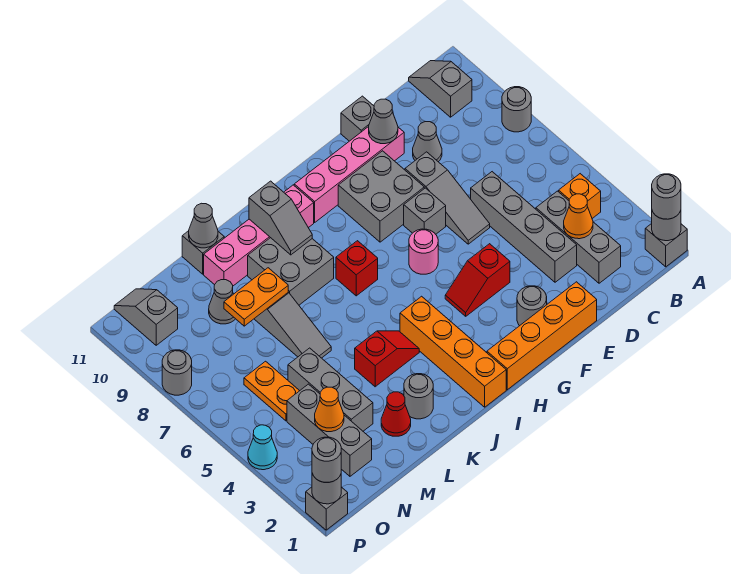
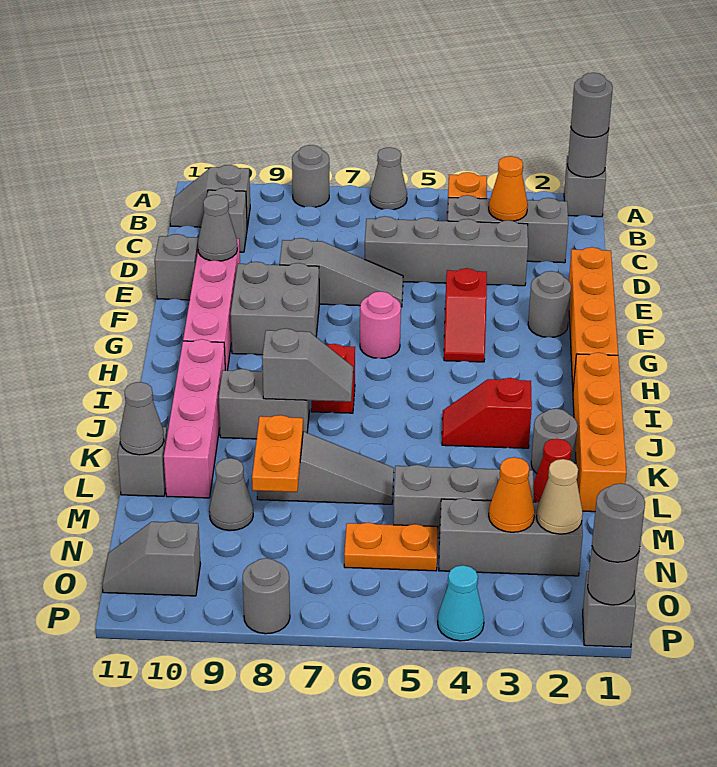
grey 1x1 cone [413,122,442,162] -> grey 1x1 cone moved to [370,147,407,210]
grey 1x1 brick [404,188,446,234] -> grey 1x1 brick moved to [207,188,247,252]
orange 1x4 brick [400,296,506,407] -> orange 1x4 brick turned to [573,352,626,512]
red 1x2 slope [355,331,419,387] -> red 1x2 slope turned to [442,378,532,448]
grey 2x2 brick [248,238,334,305] -> grey 1x2 brick [219,369,309,439]
grey 1x2 slope [249,181,312,255] -> grey 1x2 slope moved to [262,328,353,402]
none -> tan 1x1 cone [536,459,583,534]

